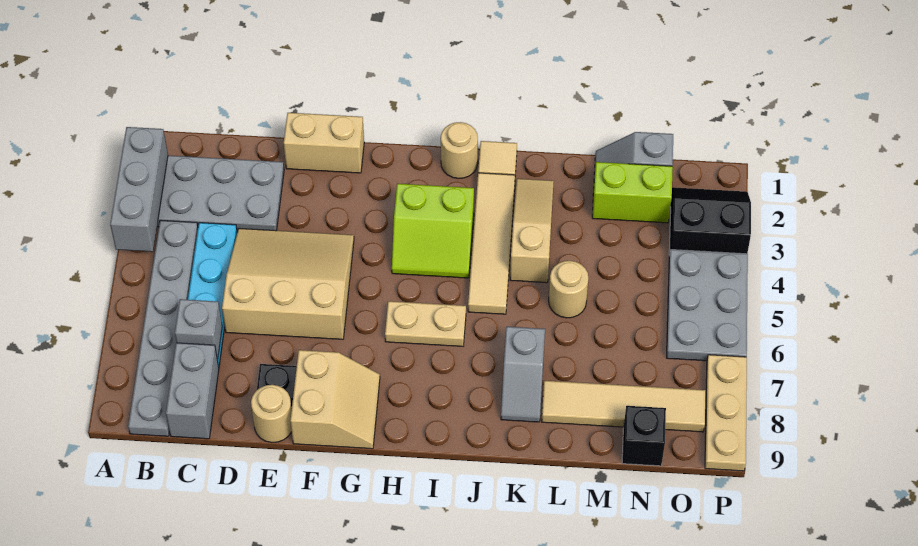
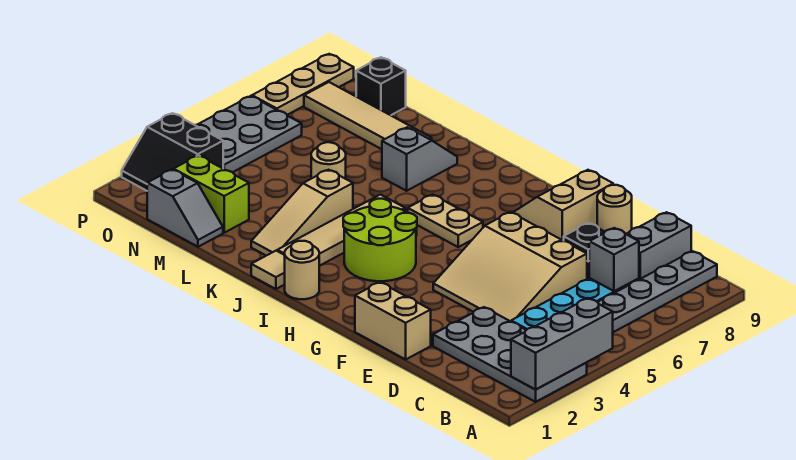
lime 2x2 slope [392,184,474,278] -> lime 2x2 round brick [343,199,417,281]

